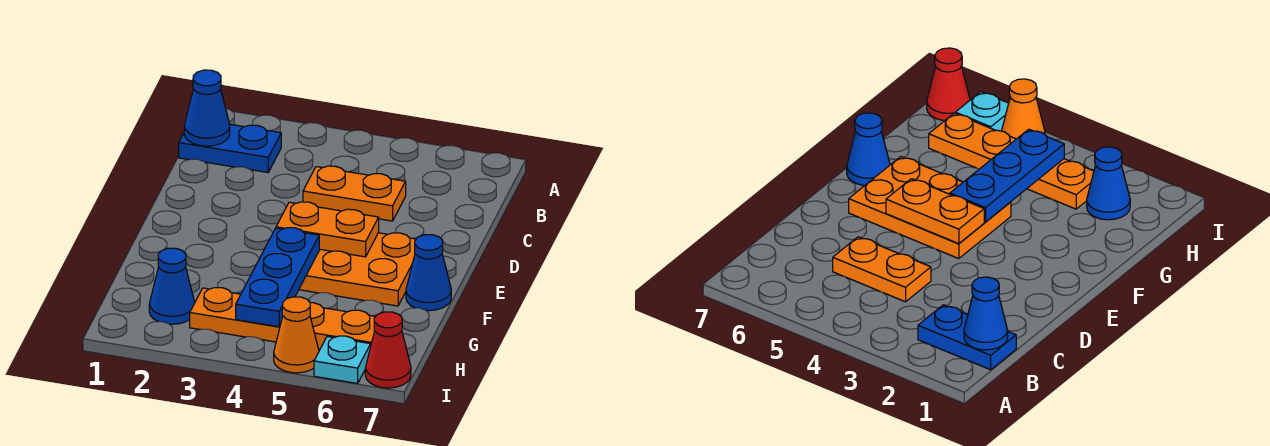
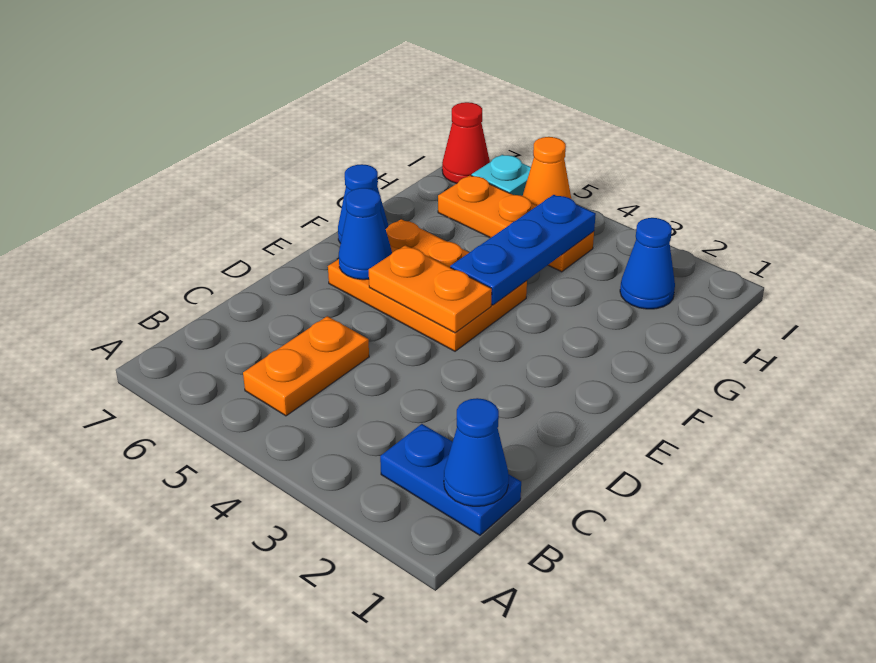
orange 1x2 plate [303,166,406,221] -> orange 1x2 plate turned to [243,316,369,416]
none -> blue 1x1 cone [339,188,392,280]
orange 1x4 plate [190,288,376,349] -> orange 1x3 plate [438,175,594,272]

